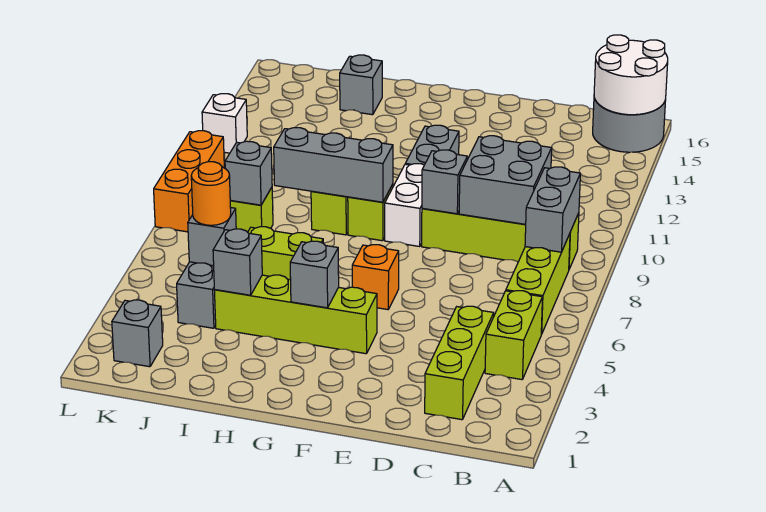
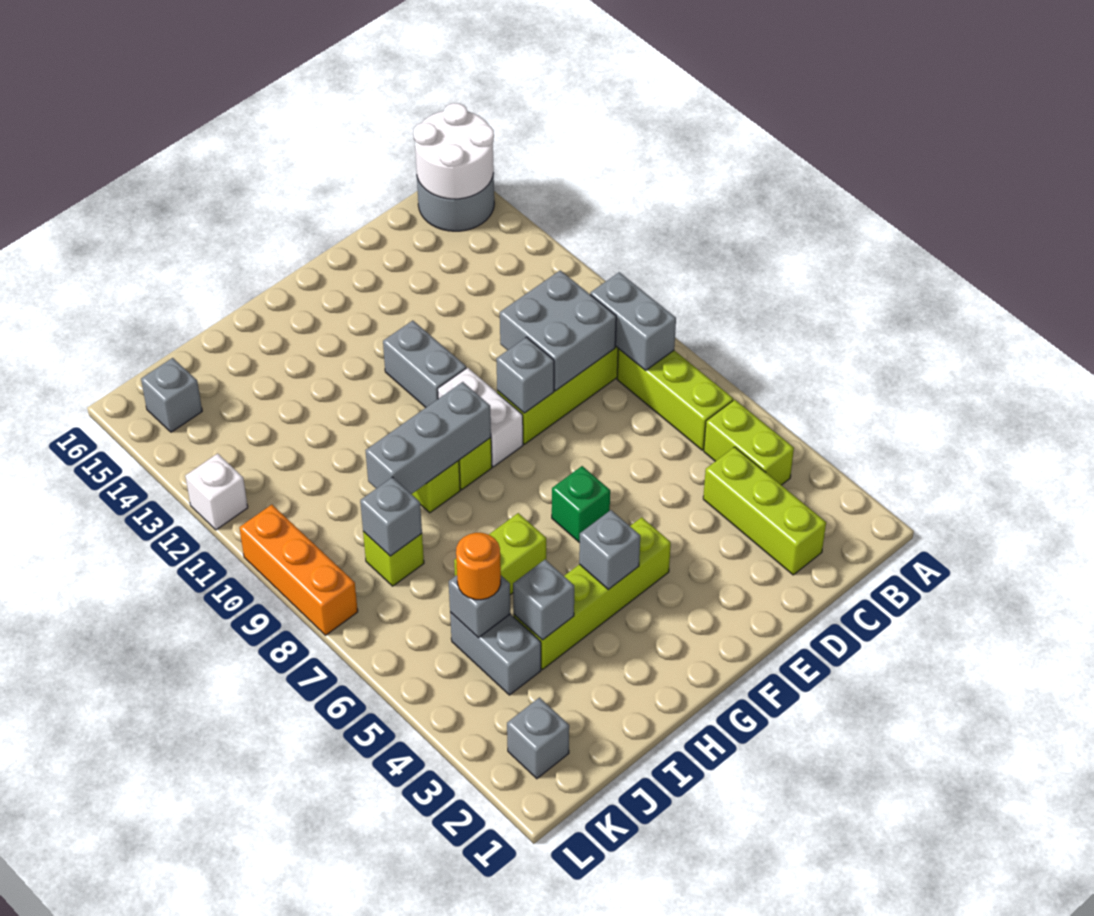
orange 1x1 brick [352,245,399,310] -> green 1x1 brick [552,466,610,543]
grey 1x1 brick [340,55,382,115] -> grey 1x1 brick moved to [141,358,202,432]

